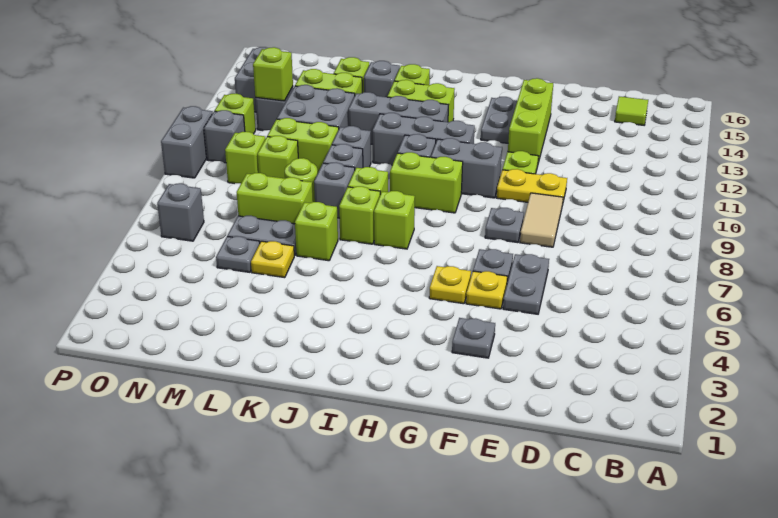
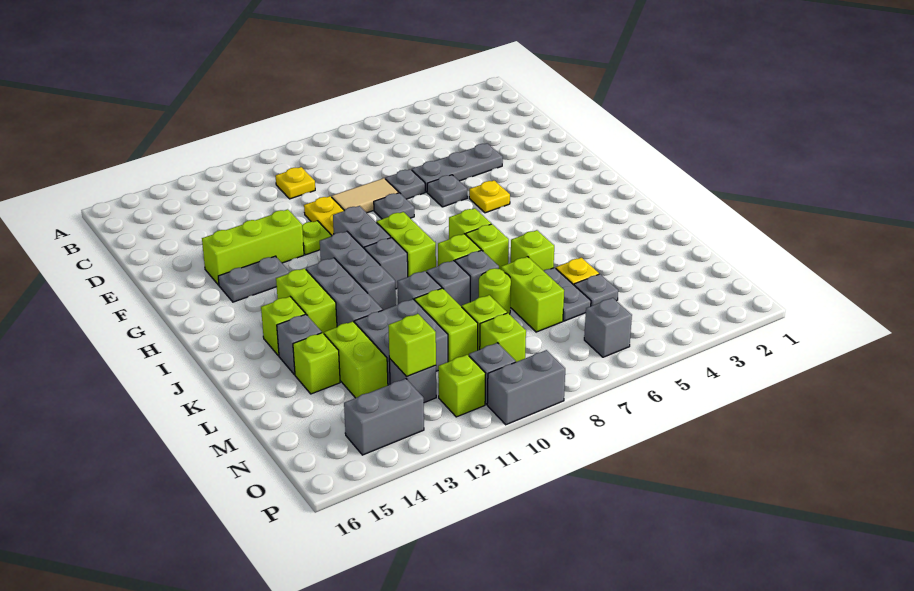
lime 1x1 tile [615,96,648,125] -> none
grey 1x2 plate [503,254,549,314] -> grey 1x3 plate [412,143,503,192]
grey 1x1 plate [452,318,495,358] -> grey 1x1 plate moved to [385,169,425,199]
yellow 1x1 plate [466,271,507,309] -> yellow 1x1 plate moved to [276,167,315,199]

